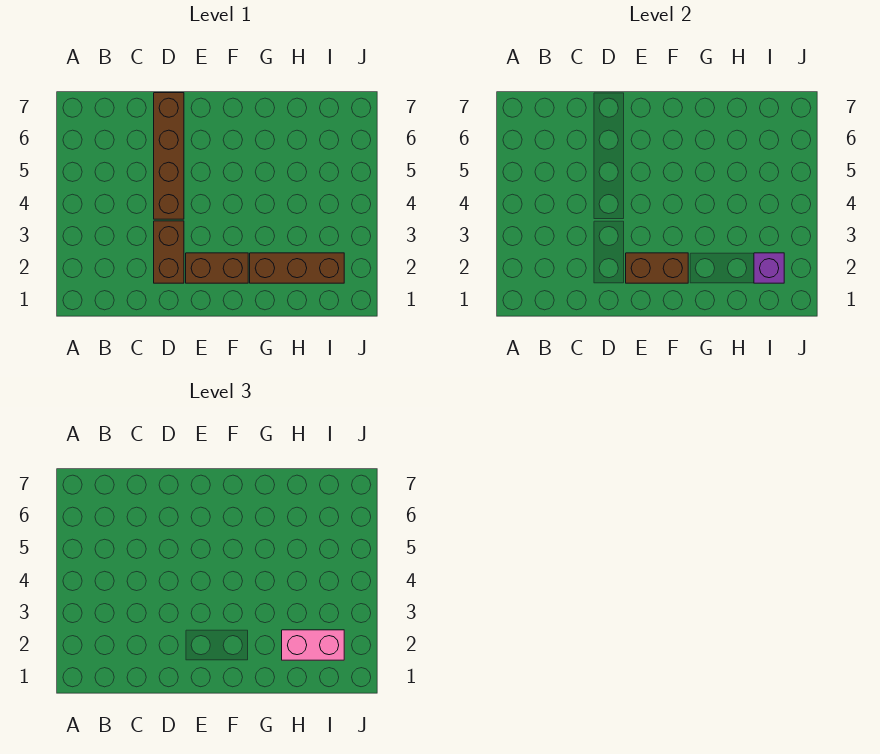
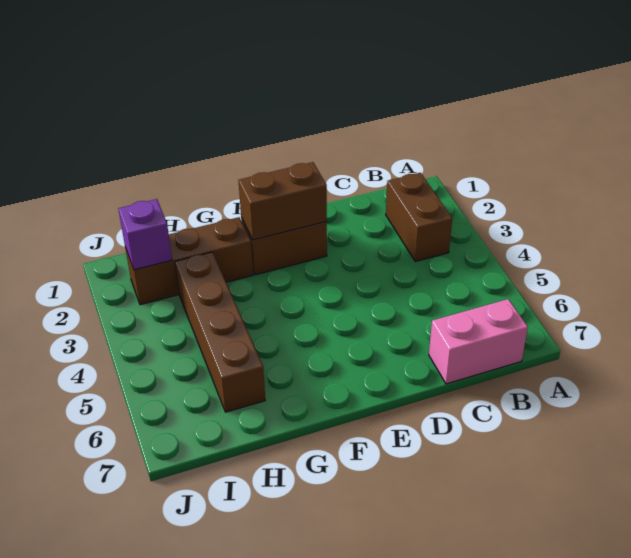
brown 1x2 brick [154,221,184,283] -> brown 1x2 brick moved to [386,173,452,262]
brown 1x4 brick [154,93,184,219] -> brown 1x4 brick moved to [175,252,265,412]
pink 1x2 brick [282,630,344,660] -> pink 1x2 brick moved to [429,299,528,384]

